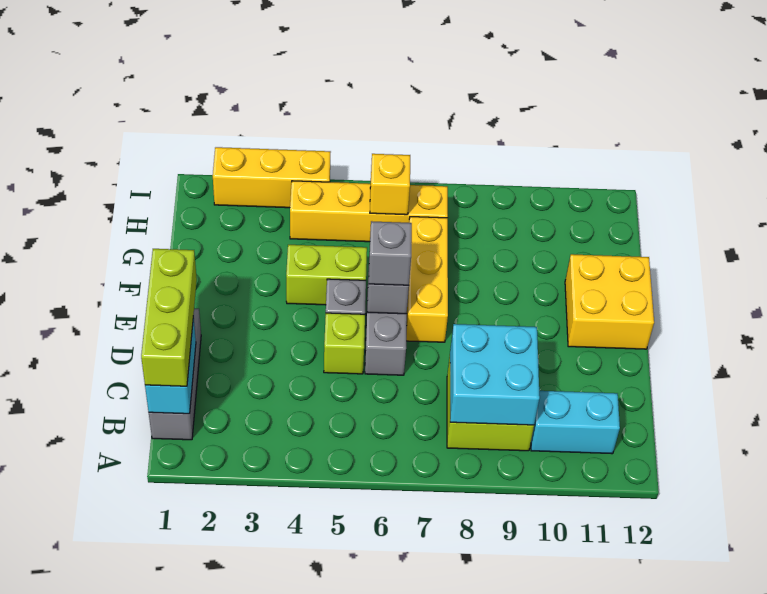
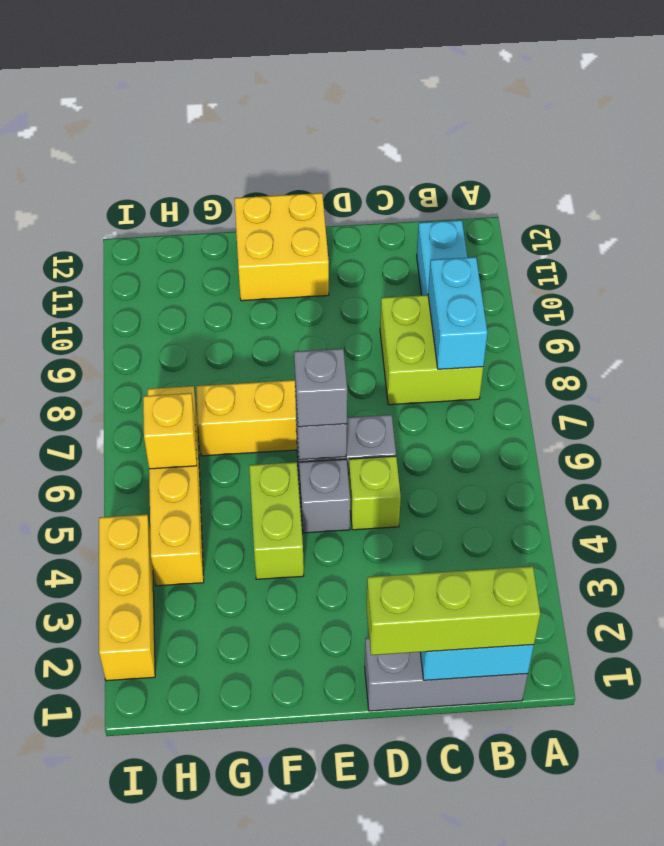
cyan 2x2 brick [450,324,540,425] -> cyan 1x2 brick [428,257,487,369]

